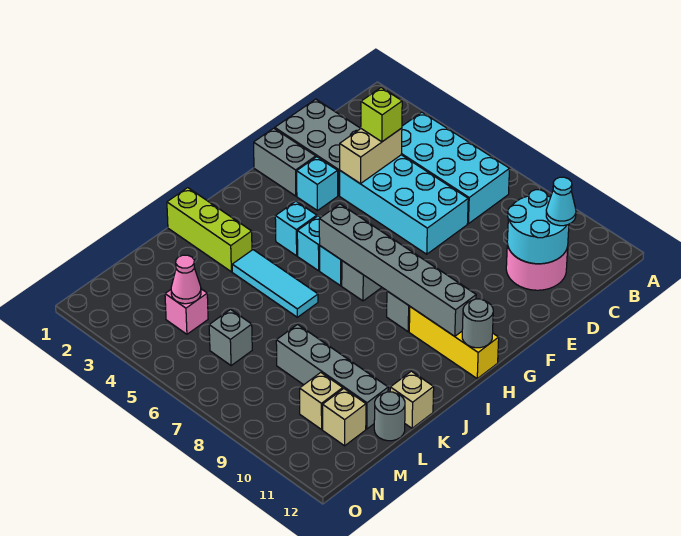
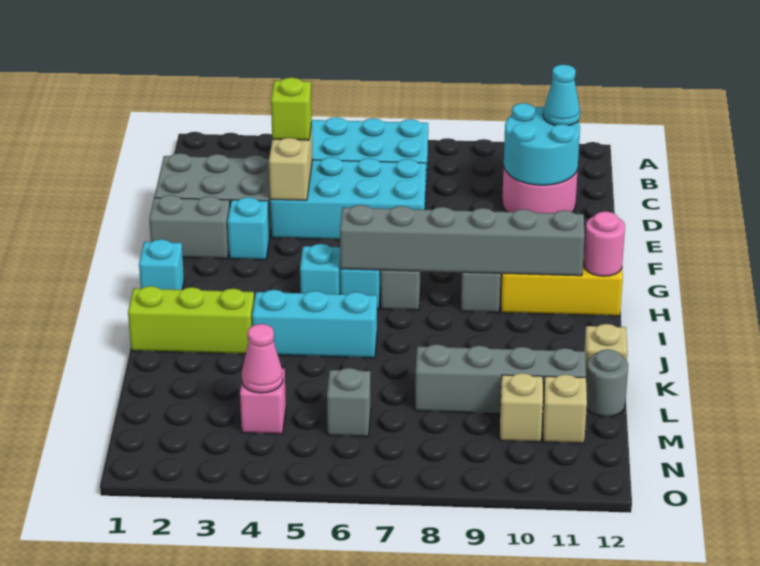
cyan 1x1 brick [275,201,317,256] -> cyan 1x1 brick moved to [139,239,184,290]
grey 1x1 round brick [462,299,493,348] -> pink 1x1 round brick [584,211,625,276]
cyan 1x3 tile [232,250,318,317] -> cyan 1x3 brick [252,290,377,358]

